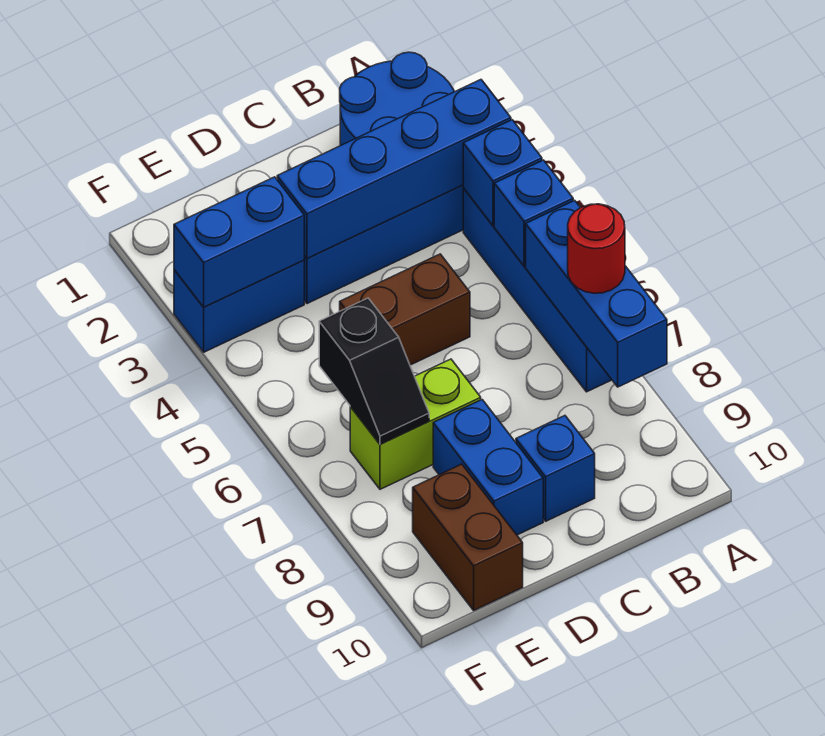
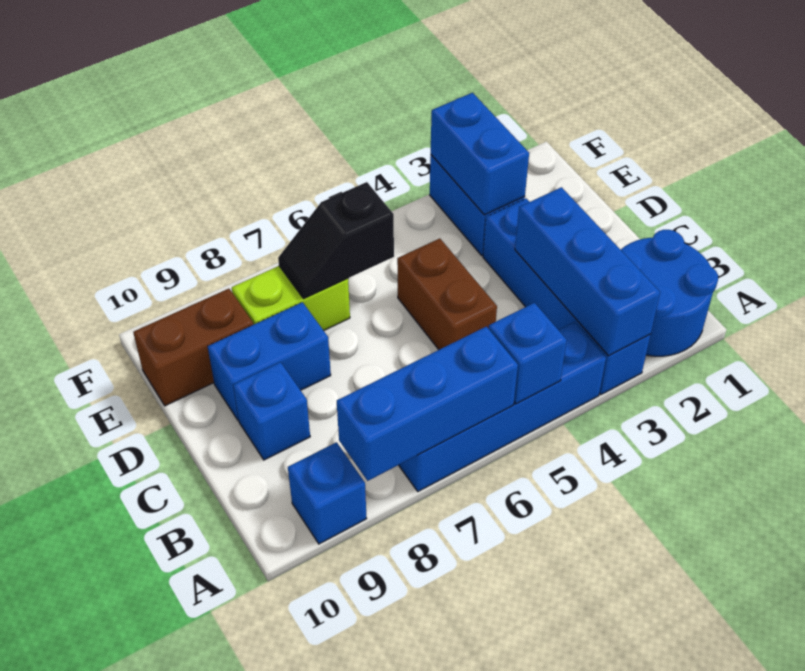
blue 1x4 brick [277,80,511,258] -> blue 1x3 brick [515,187,660,356]
blue 1x1 brick [463,120,542,226] -> blue 1x1 brick moved to [288,442,367,544]
red 1x1 round brick [568,204,625,293] -> none
lime 1x2 brick [350,359,481,489] -> lime 1x2 brick turned to [232,266,350,331]

